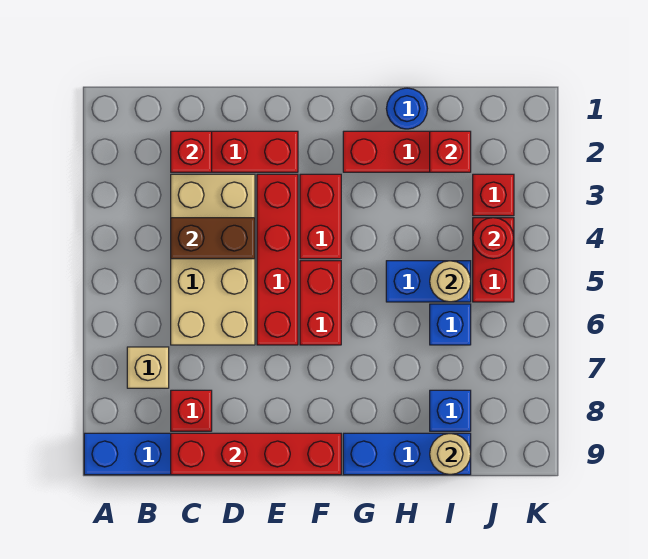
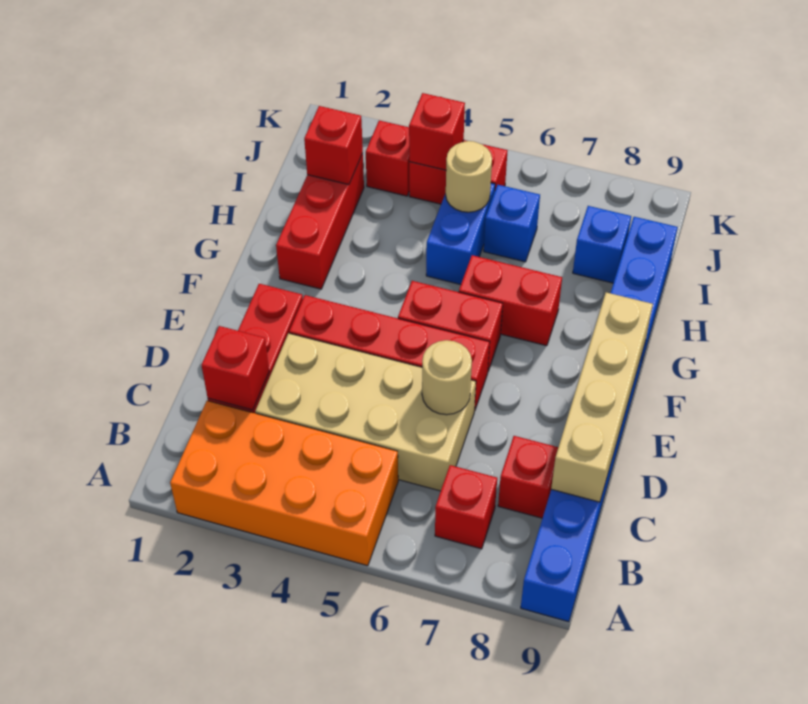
none -> orange 2x4 brick [170,401,398,566]
tan 1x1 brick [127,347,169,388] -> red 1x1 brick [435,465,497,549]
brown 1x2 brick [171,218,255,259] -> none
red 1x4 brick [171,433,341,475] -> tan 1x4 brick [551,293,653,502]
red 1x2 brick [300,174,341,259] -> red 1x2 brick moved to [459,255,562,346]
blue 1x1 round brick [386,88,428,129] -> none
tan 1x1 round brick [430,433,471,475] -> tan 1x1 round brick moved to [422,340,472,415]
red 1x1 round brick [473,218,514,259] -> red 1x1 brick [409,93,465,170]

